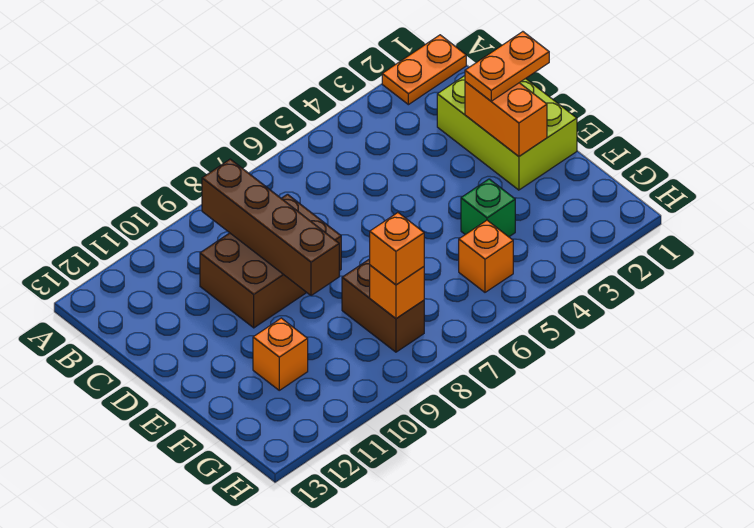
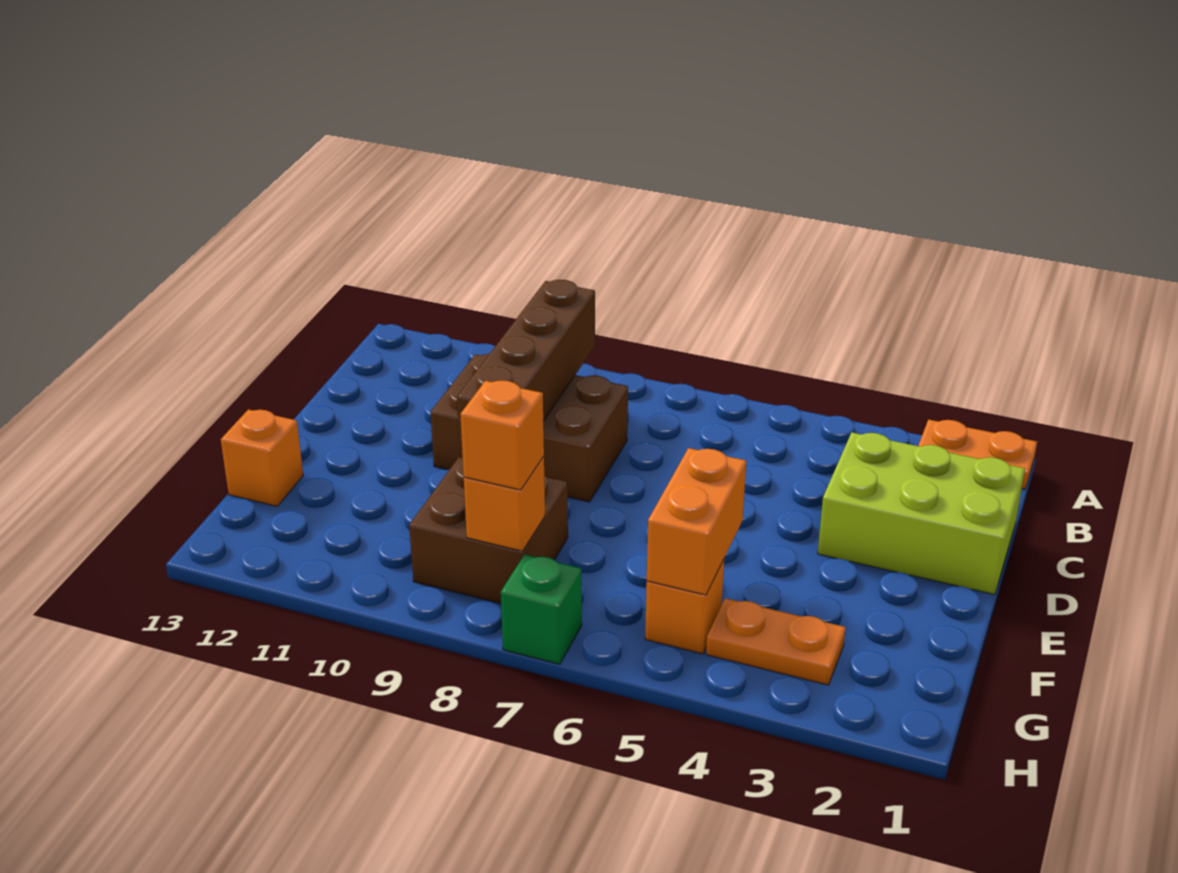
lime 2x3 brick [437,76,577,190] -> lime 2x3 brick turned to [818,433,1025,595]
orange 1x2 plate [465,32,549,101] -> orange 1x2 plate moved to [706,598,846,685]
orange 1x2 brick [465,82,547,156] -> orange 1x2 brick moved to [647,448,746,595]
green 1x1 brick [461,179,515,237] -> green 1x1 brick moved to [501,555,582,664]
brown 1x2 brick [342,259,424,352] -> brown 2x2 brick [409,457,568,604]
orange 1x1 brick [253,318,308,390] -> orange 1x1 brick moved to [221,409,303,506]

